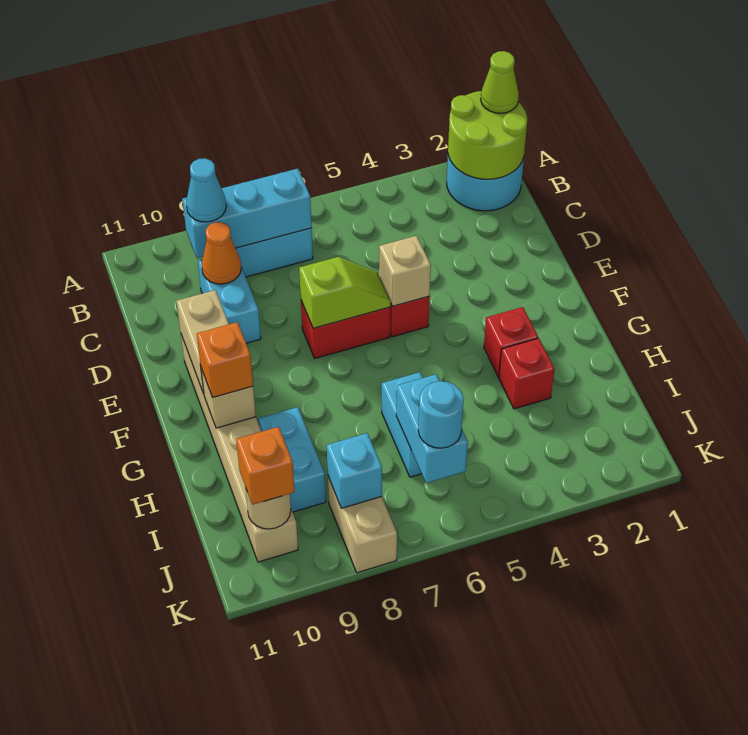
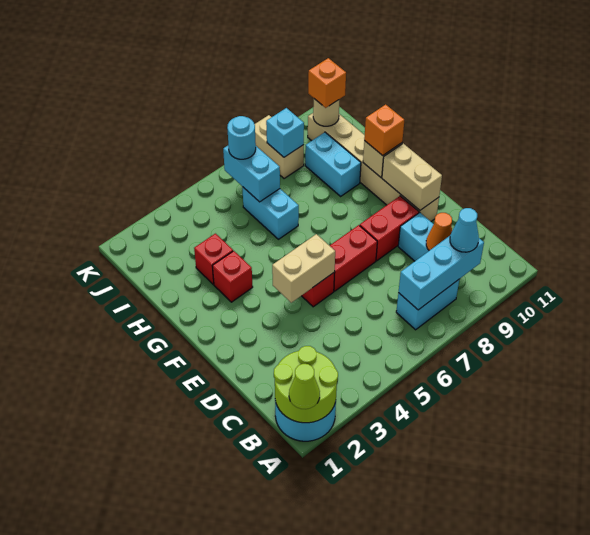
tan 1x1 brick [379,236,431,306] -> tan 1x2 brick [272,234,335,303]
lime 1x2 slope [299,257,391,328] -> none
none -> red 1x2 brick [360,196,419,261]

